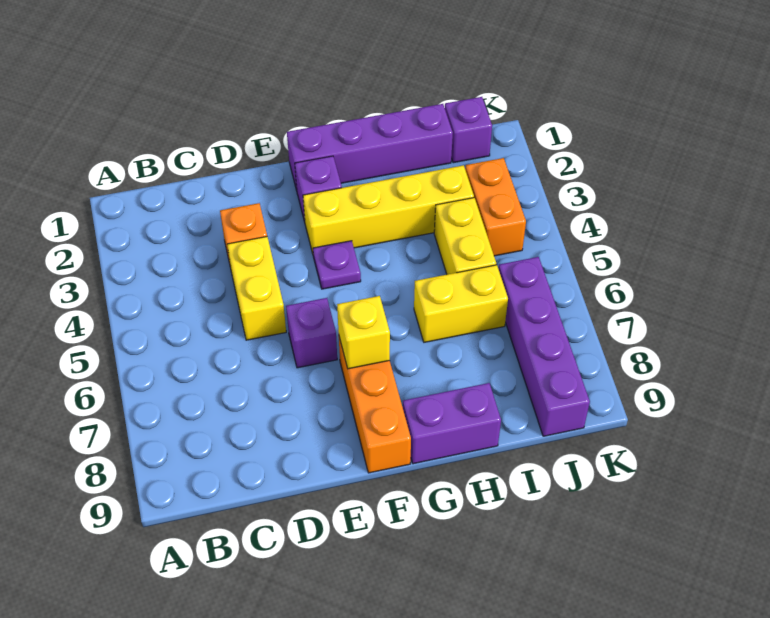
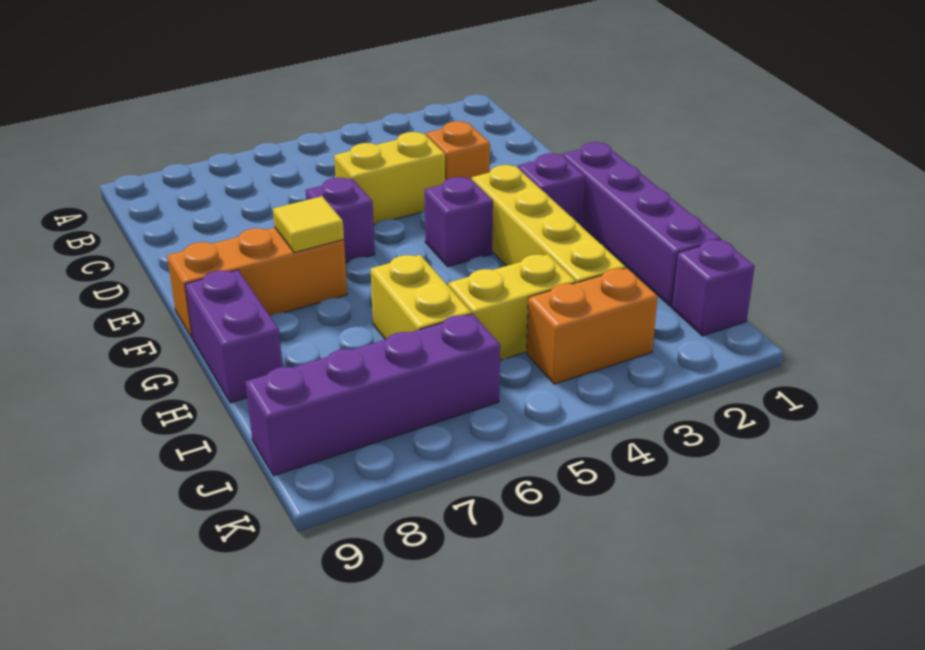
purple 1x1 plate [313,241,361,289] -> purple 1x1 brick [425,177,493,266]
yellow 1x1 brick [337,296,390,369] -> yellow 1x1 tile [273,196,344,253]

